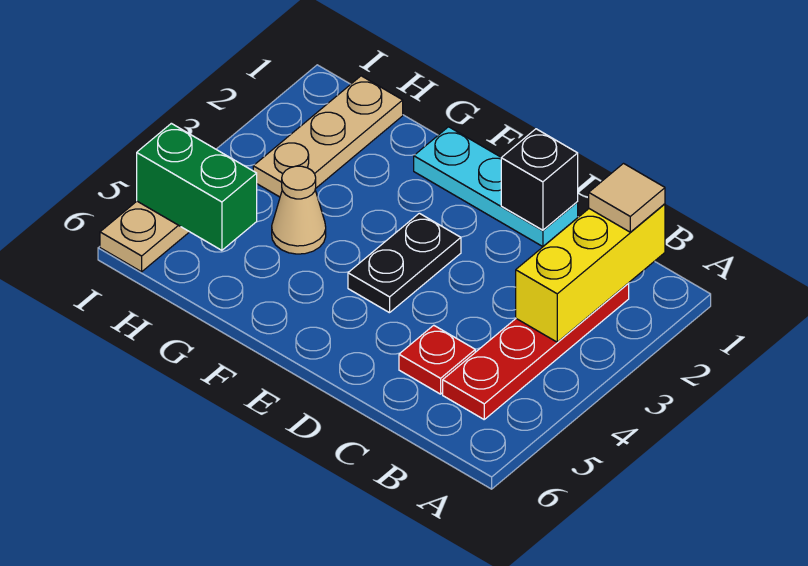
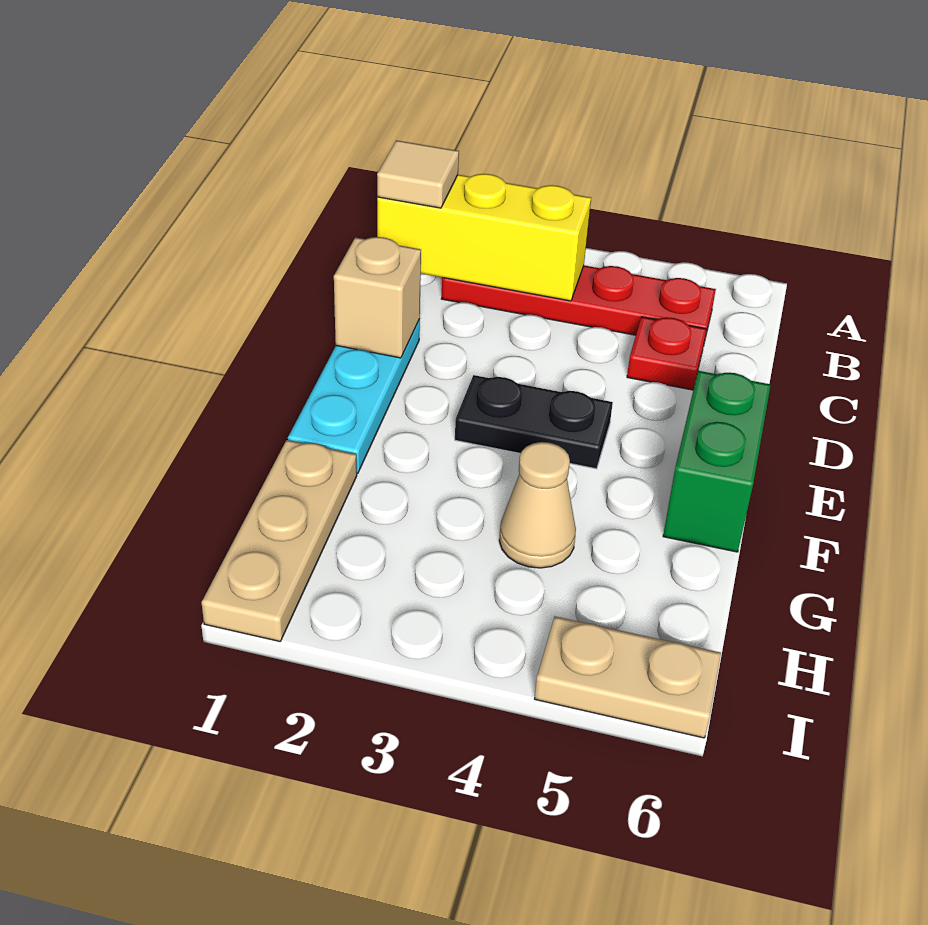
black 1x1 brick [501,129,578,230] -> tan 1x1 brick [334,237,421,358]
tan 1x3 plate [253,76,403,197] -> tan 1x3 plate turned to [201,440,357,641]
green 1x2 brick [137,123,257,250] -> green 1x2 brick moved to [663,371,771,552]

